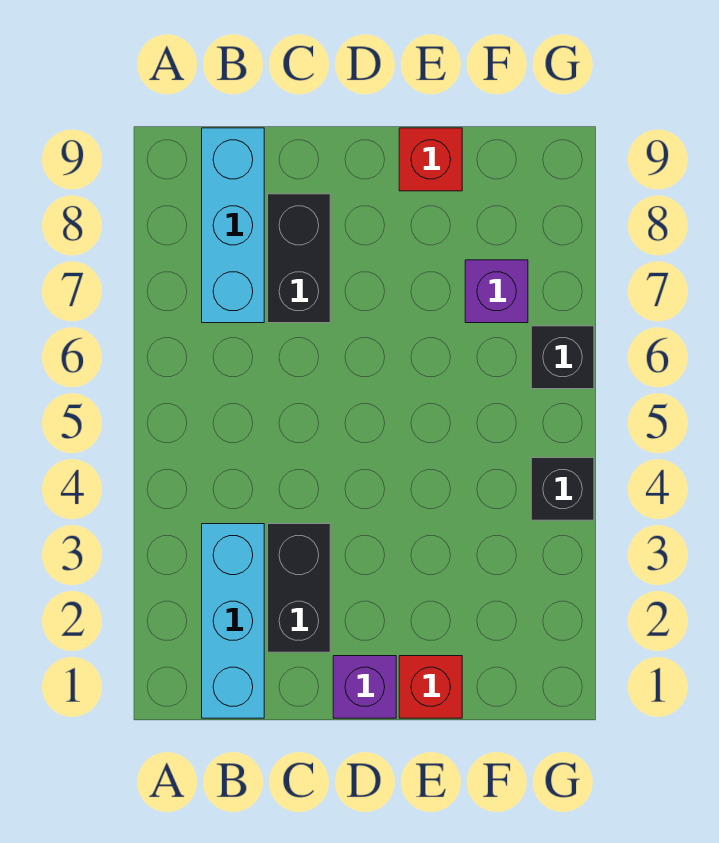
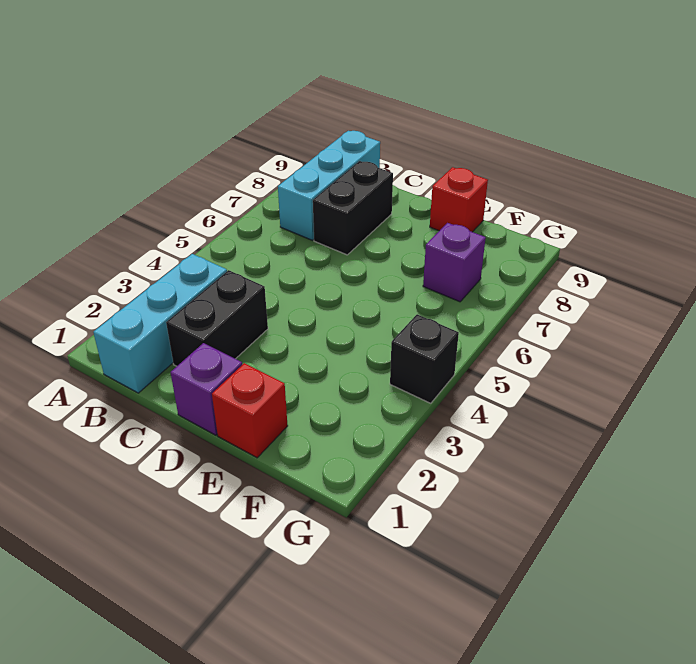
black 1x1 brick [531,326,594,389] -> none

